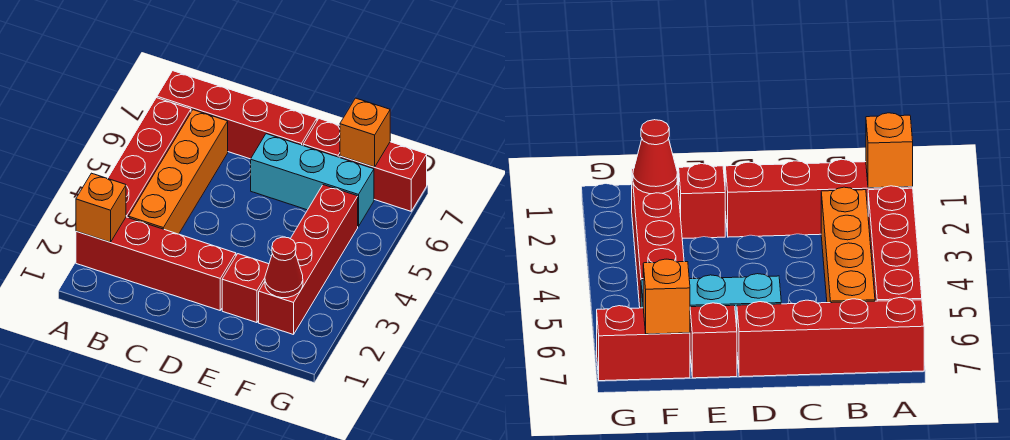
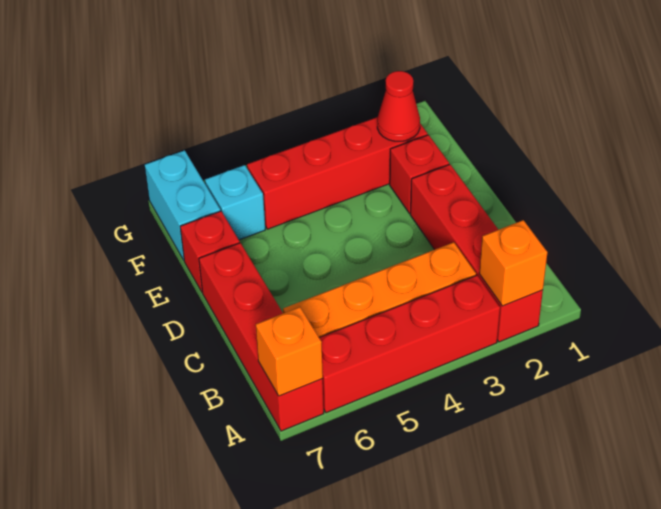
cyan 1x3 brick [251,134,374,226] -> cyan 1x1 brick [205,165,265,240]
red 1x2 brick [340,142,427,211] -> cyan 1x2 brick [145,150,221,260]
orange 1x1 brick [340,98,390,167] -> orange 1x1 brick moved to [256,307,323,396]

